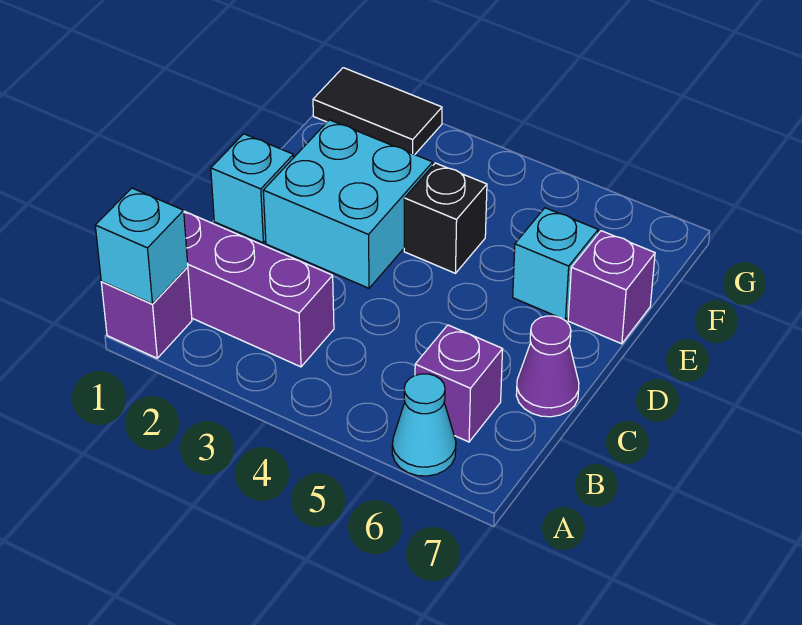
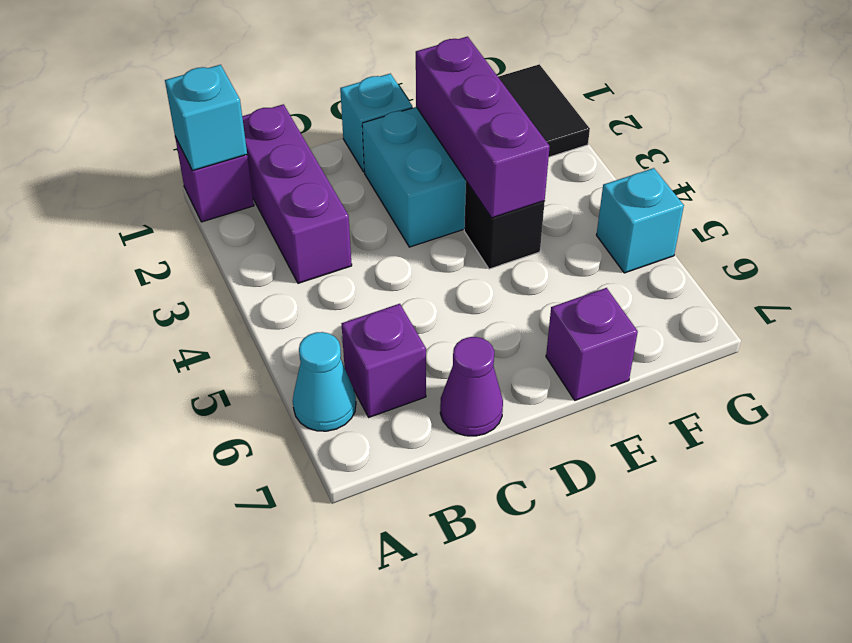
none -> purple 1x3 brick [416,37,550,218]
cyan 1x1 brick [513,208,598,320] -> cyan 1x1 brick moved to [597,168,684,273]

